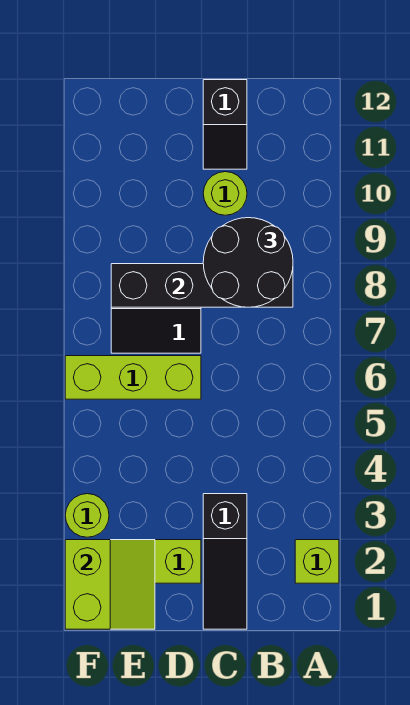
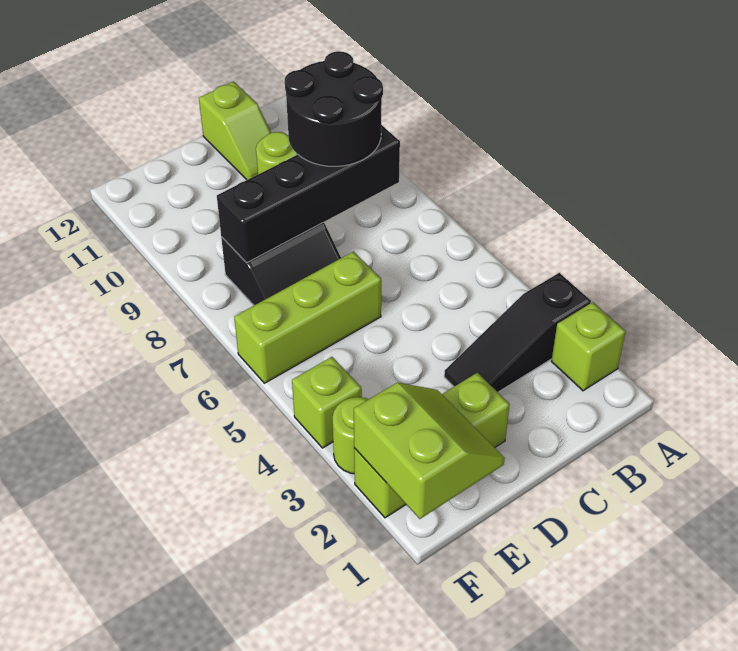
black 1x3 slope [203,494,247,629] -> black 1x3 slope turned to [444,273,591,392]
black 1x2 slope [203,80,247,169] -> lime 1x2 slope [199,82,271,180]
none -> lime 1x1 brick [292,357,362,448]

